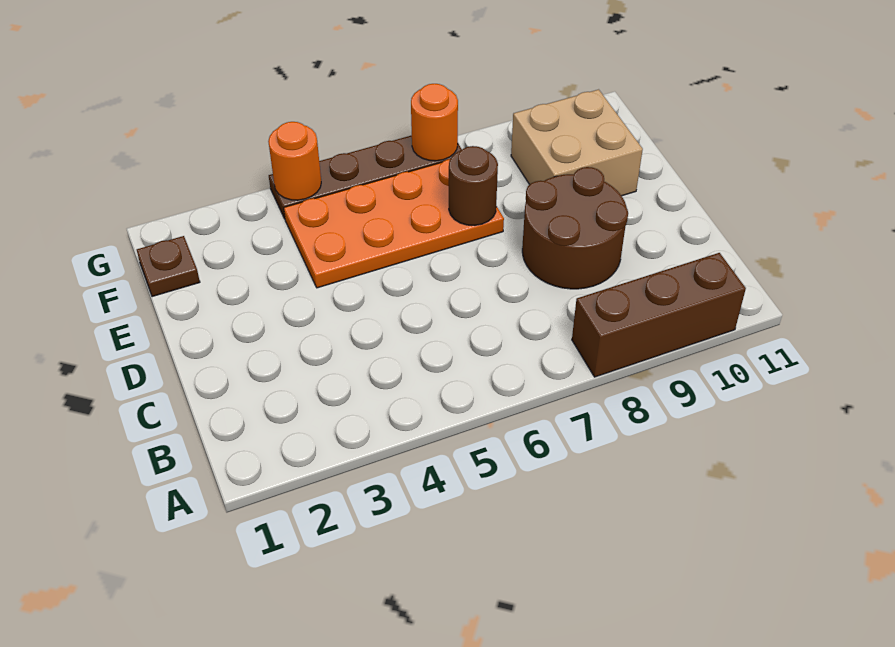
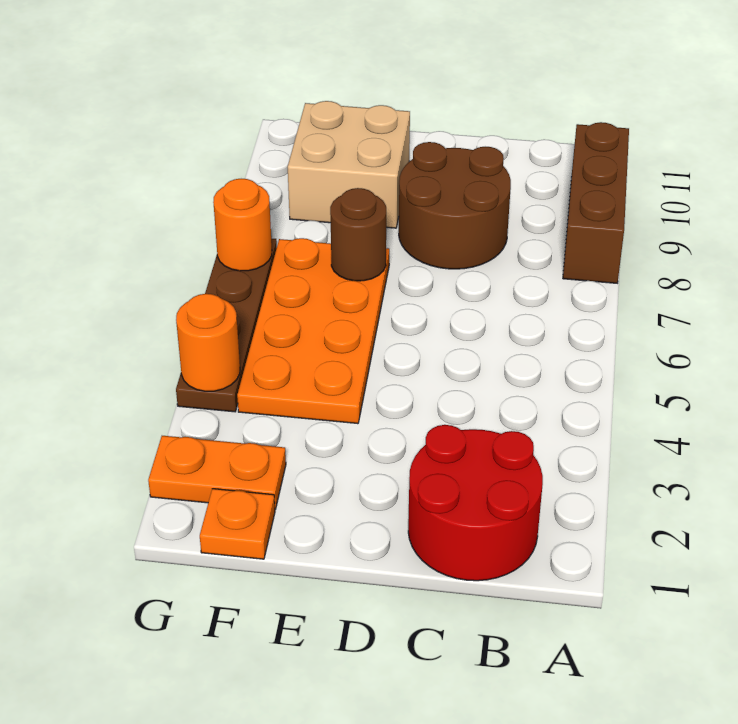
none -> red 2x2 round brick [408,425,543,581]
brown 1x1 plate [137,236,200,297] -> orange 1x1 plate [200,489,275,559]
none -> orange 1x2 plate [148,436,286,509]

